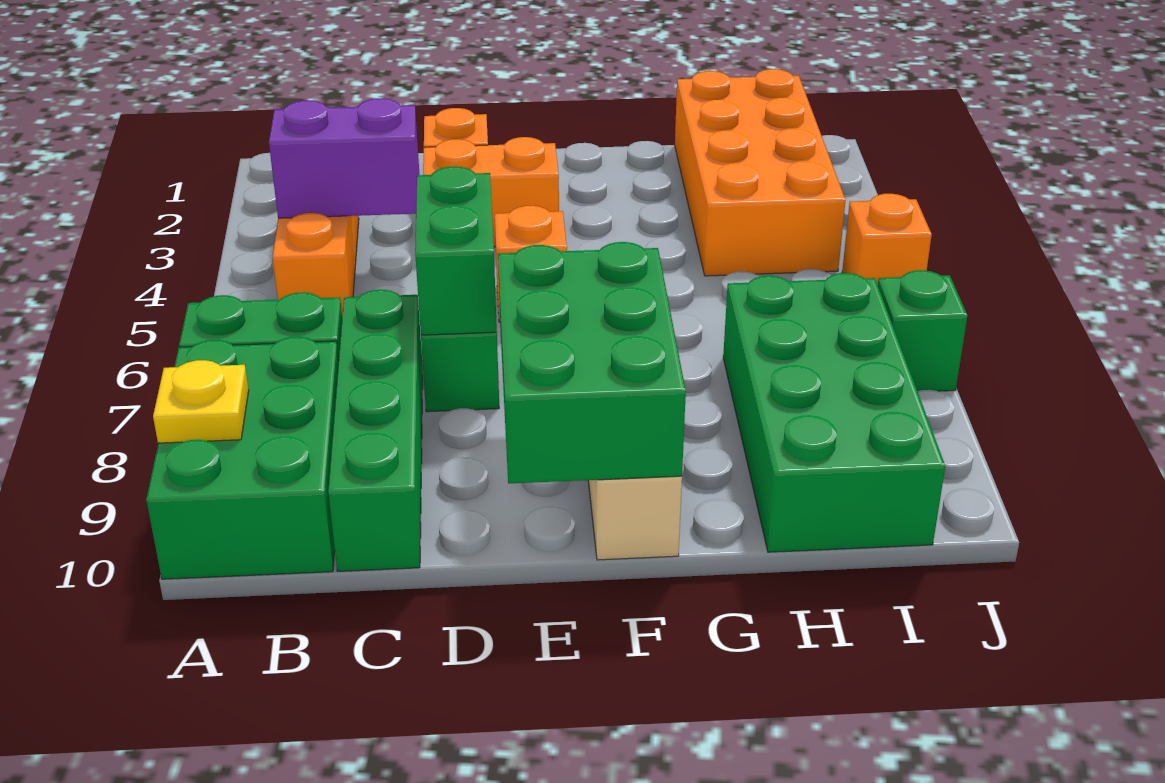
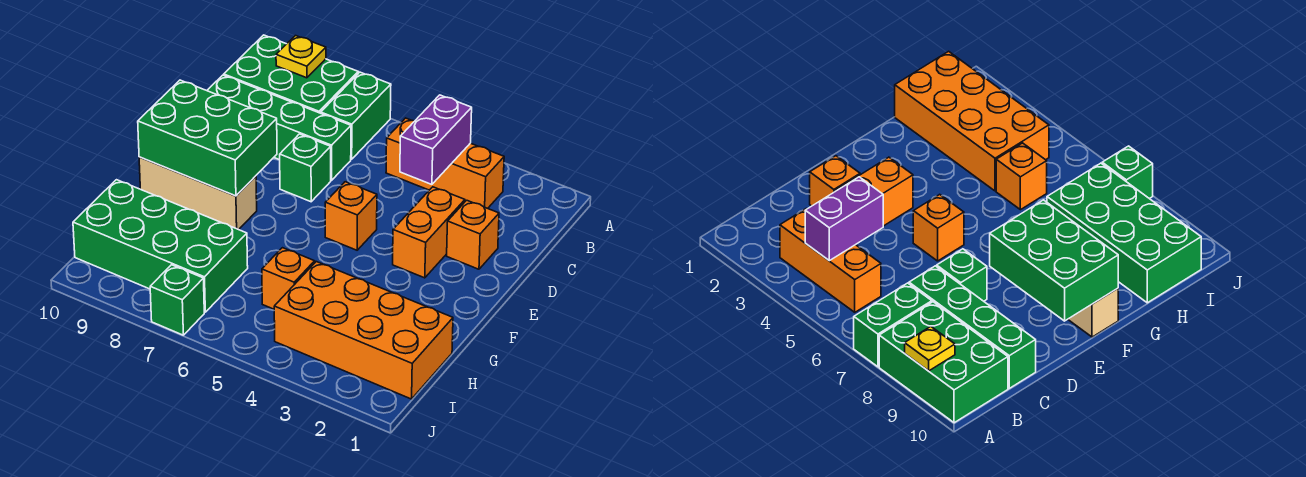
green 1x2 brick [415,166,497,335] -> none
orange 1x1 brick [842,194,932,285] -> orange 1x1 brick moved to [262,248,315,309]

